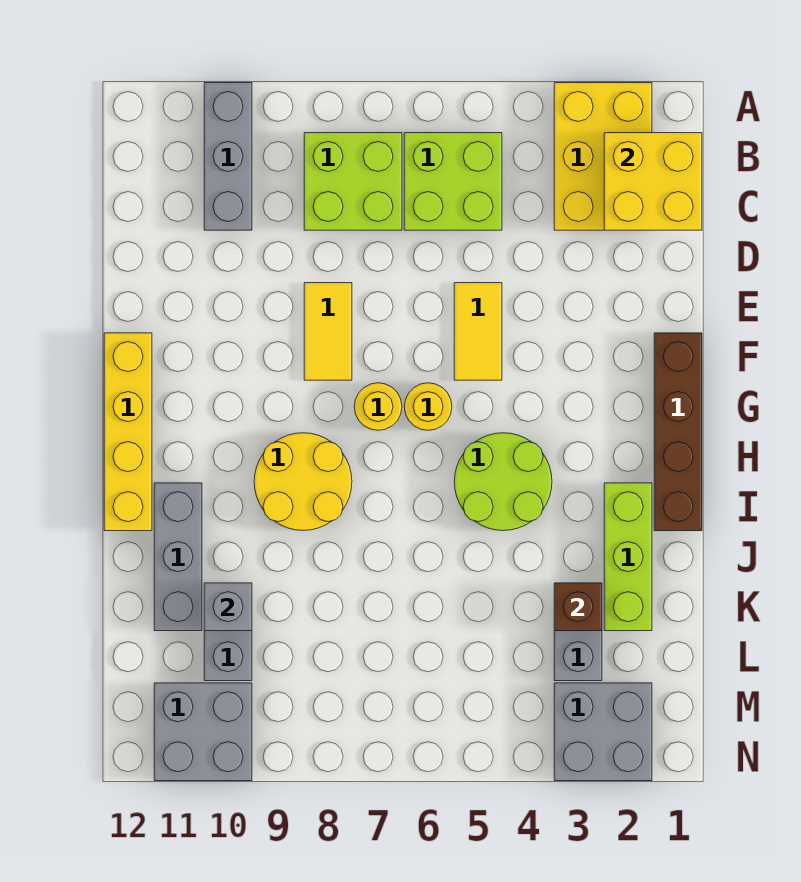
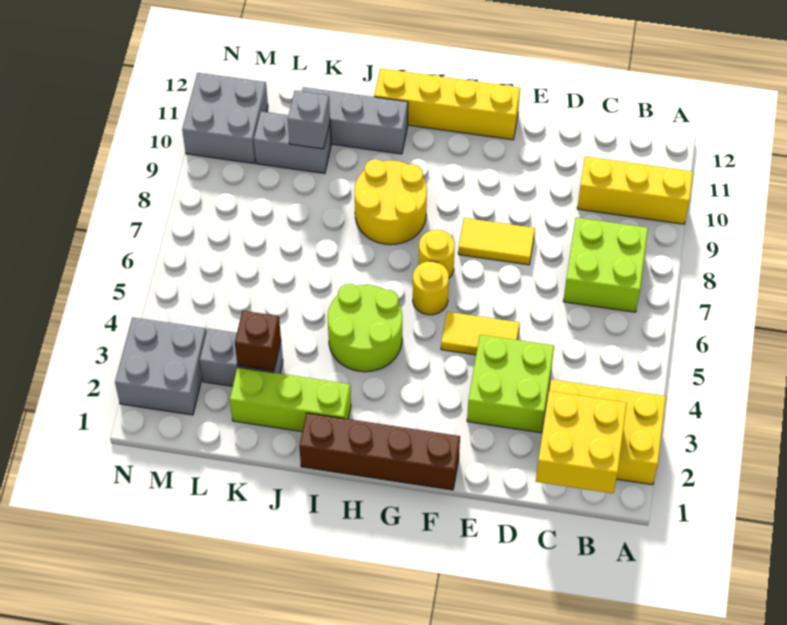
grey 1x3 brick [204,83,252,230] -> yellow 1x3 brick [577,157,693,224]
lime 2x2 brick [404,133,502,230] -> lime 2x2 brick moved to [467,335,554,433]

